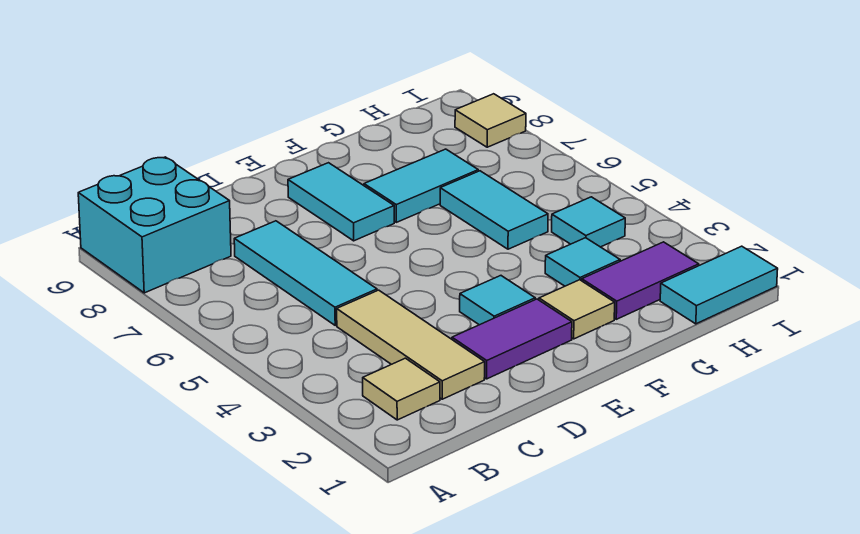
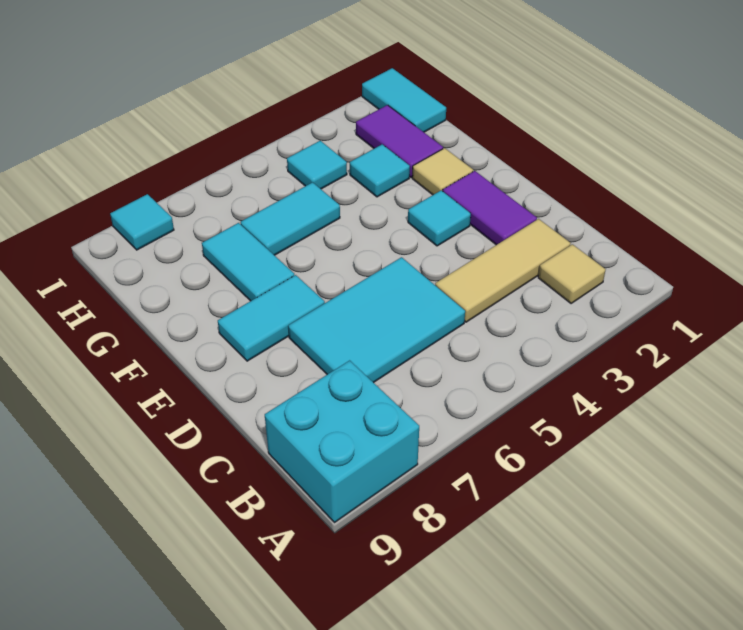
cyan 1x3 tile [234,221,377,325] -> cyan 2x3 tile [288,257,465,383]
tan 1x1 tile [455,94,526,147] -> cyan 1x1 tile [110,194,174,250]

